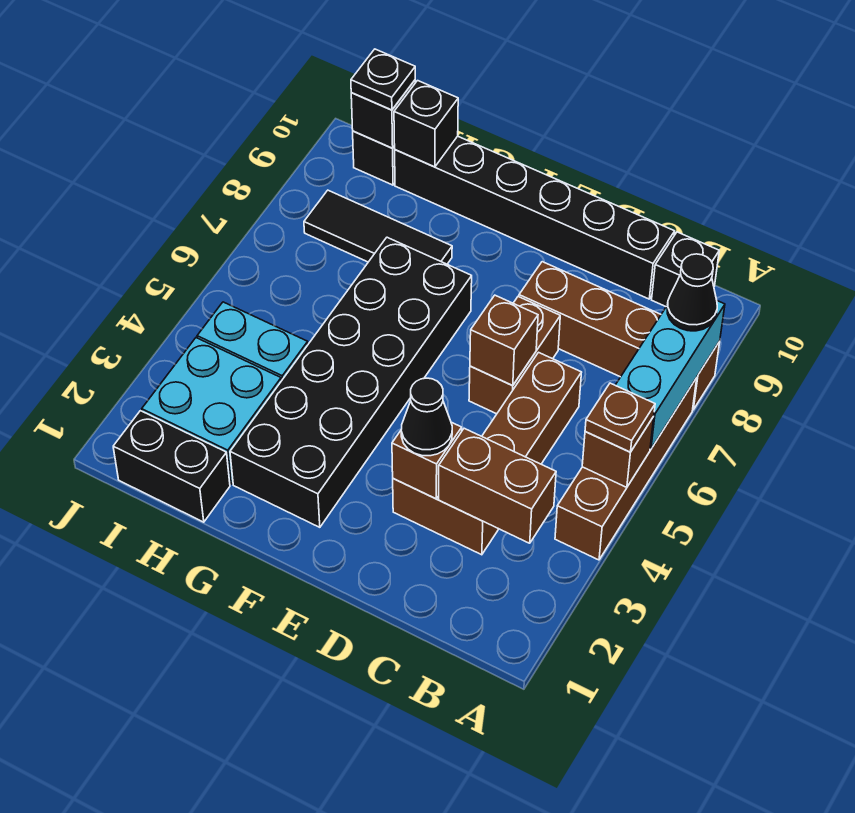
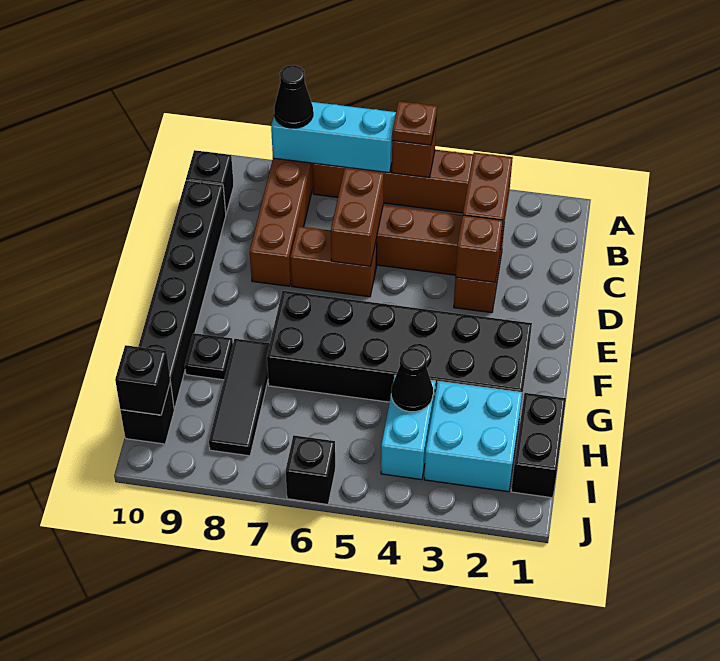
black 1x1 cone [401,378,452,456] -> black 1x1 cone moved to [391,348,433,412]
brown 1x1 brick [470,295,538,386] -> brown 1x2 brick [331,168,384,266]
black 1x1 brick [394,81,458,167] -> black 1x1 brick moved to [286,435,335,504]
black 1x1 plate [351,49,415,110] -> black 1x1 plate moved to [185,333,233,380]

